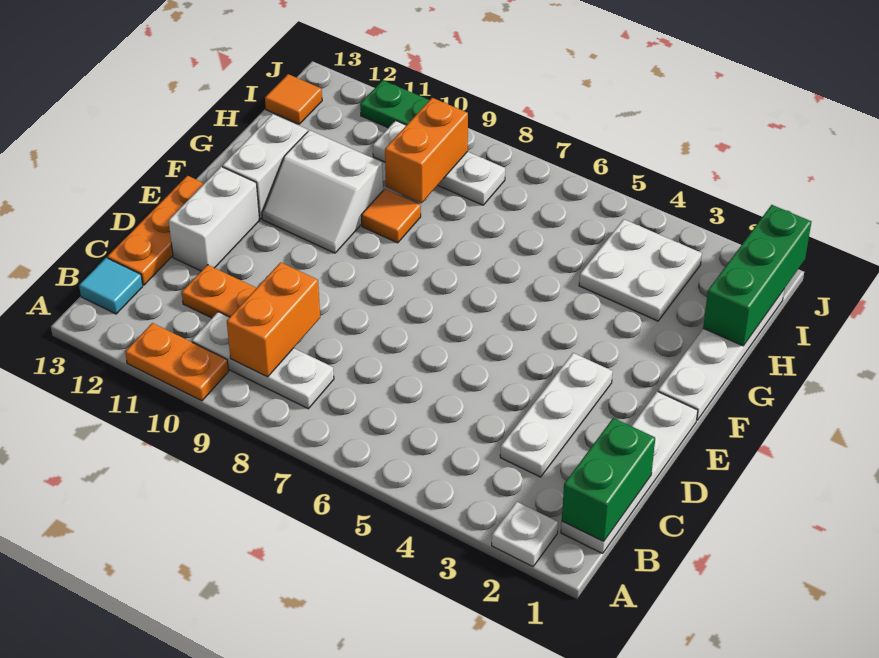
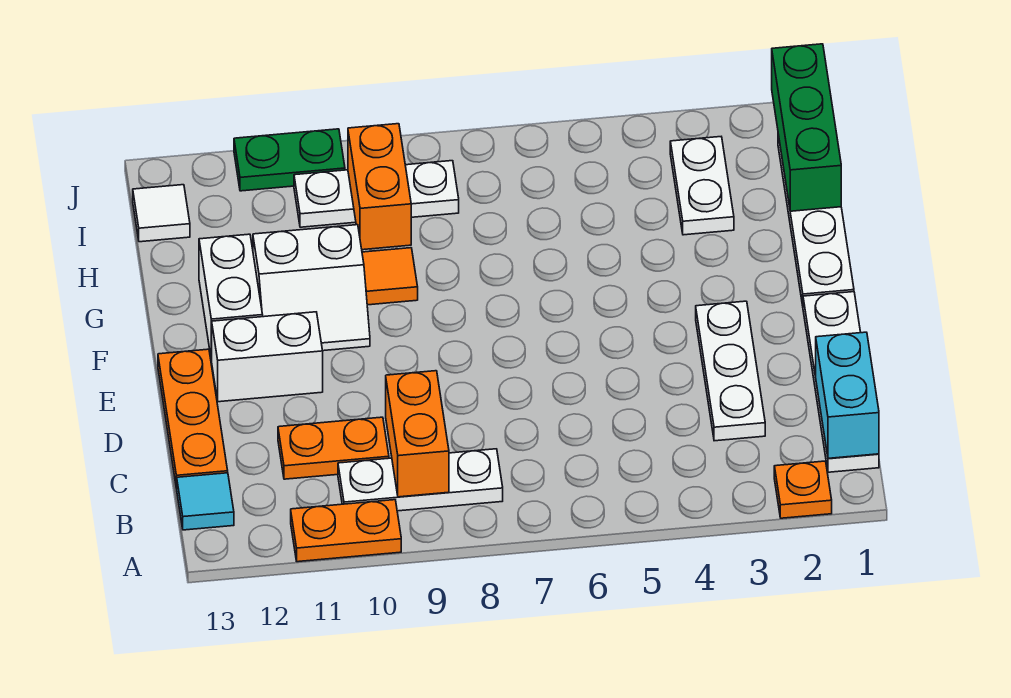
white 1x1 plate [492,502,558,567] -> orange 1x1 plate [774,461,832,518]
green 1x2 brick [562,418,655,541] -> cyan 1x2 brick [816,332,879,458]
white 1x2 brick [169,167,259,271] -> white 1x2 brick turned to [212,312,323,402]
white 2x2 plate [579,219,702,321] -> white 1x2 plate [670,137,734,235]
orange 1x1 tile [265,74,322,124] -> white 1x1 tile [133,185,190,242]

